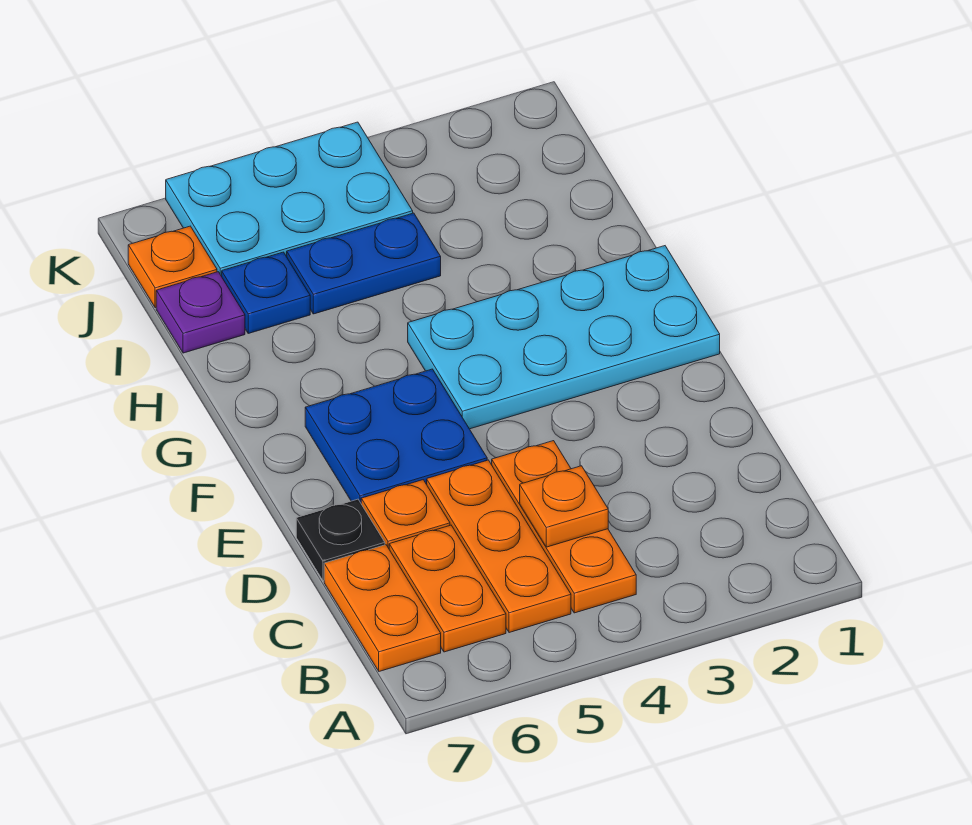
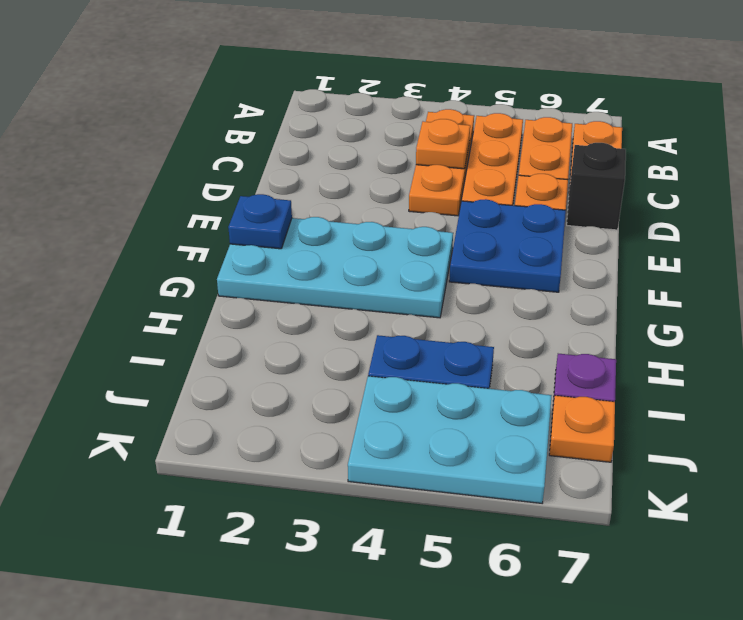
black 1x1 plate [296,499,385,581] -> black 1x1 brick [567,143,626,230]
blue 1x1 plate [222,252,310,333] -> blue 1x1 plate moved to [228,194,292,249]

